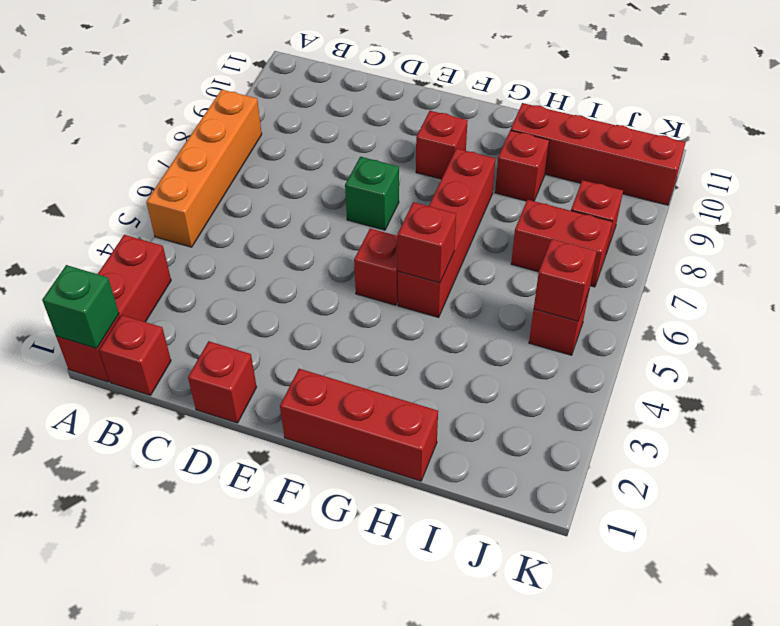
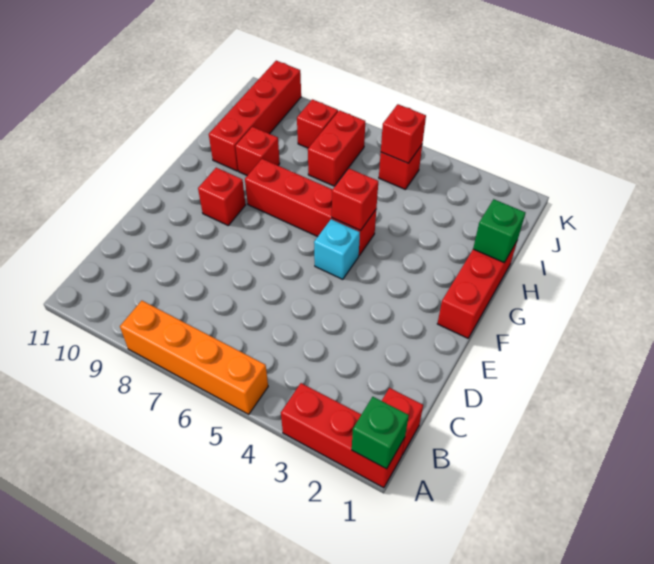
red 1x1 brick [188,341,257,423] -> none
green 1x1 brick [345,157,399,230] -> green 1x1 brick moved to [473,199,525,262]
red 1x1 brick [354,228,398,305] -> cyan 1x1 brick [314,219,360,279]

